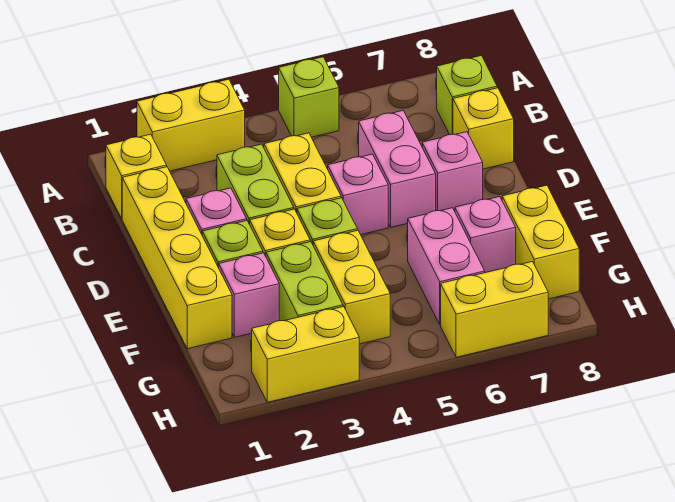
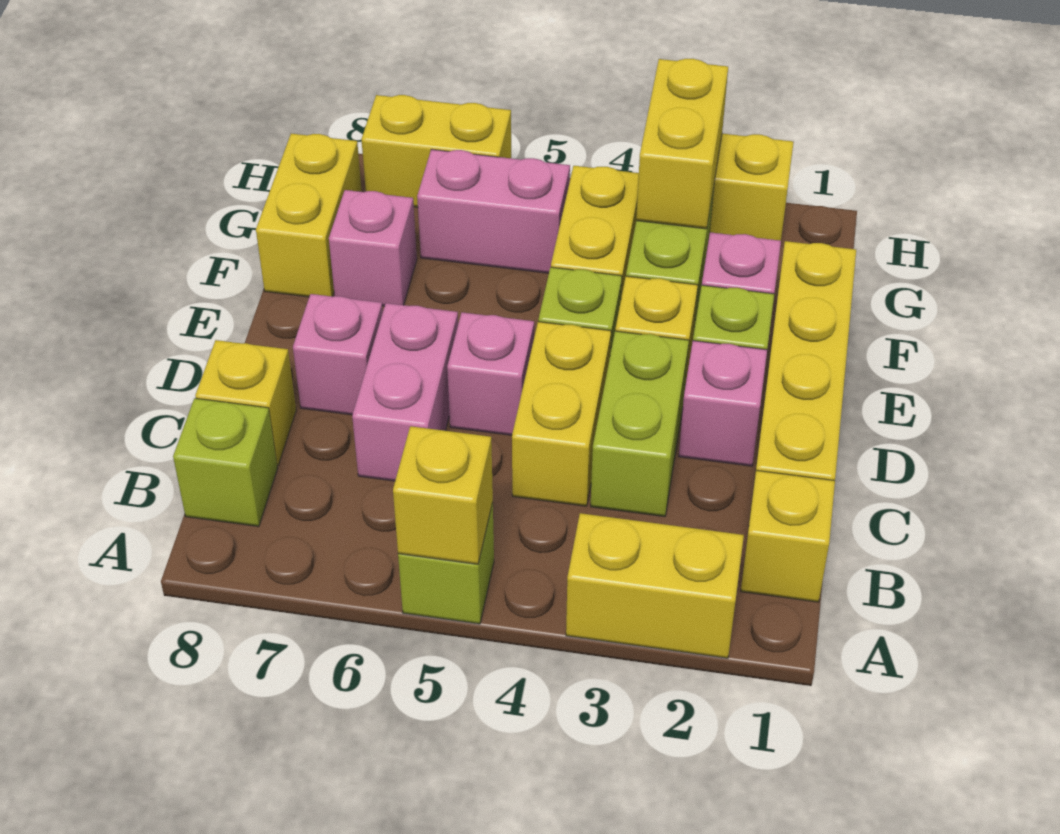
none -> yellow 1x1 brick [393,426,493,564]
pink 1x2 brick [408,208,485,325] -> pink 1x2 brick turned to [417,149,570,273]
none -> yellow 1x2 brick [636,59,728,229]

